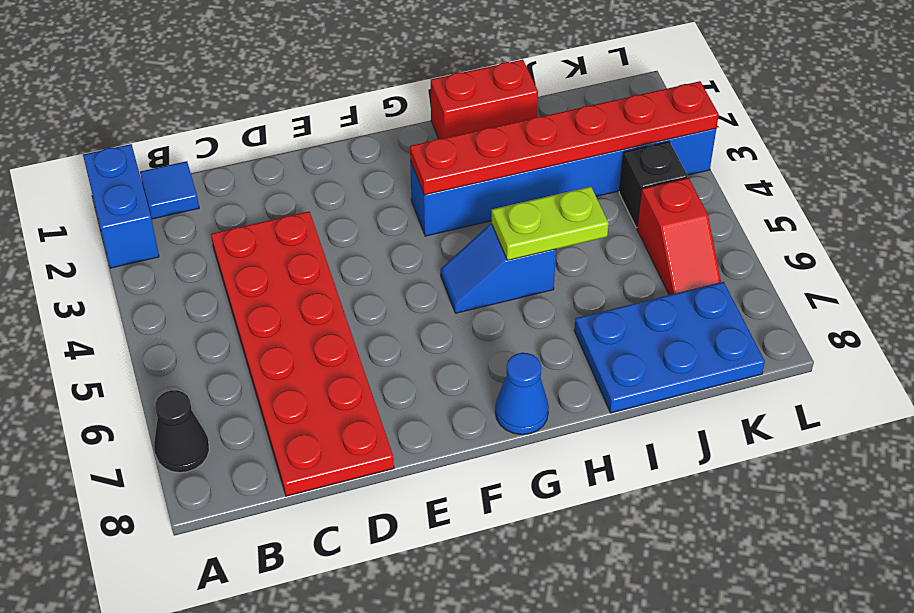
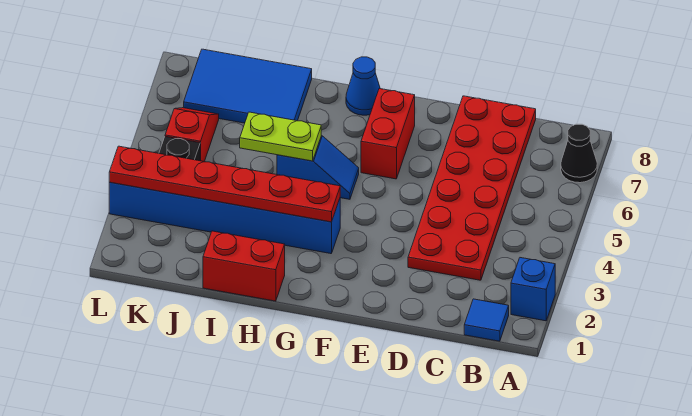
blue 1x2 brick [83,144,159,268] -> blue 1x1 brick [511,258,555,321]
none -> red 1x2 brick [361,89,415,179]
blue 2x3 plate [574,282,765,413] -> blue 2x3 tile [184,49,312,123]

